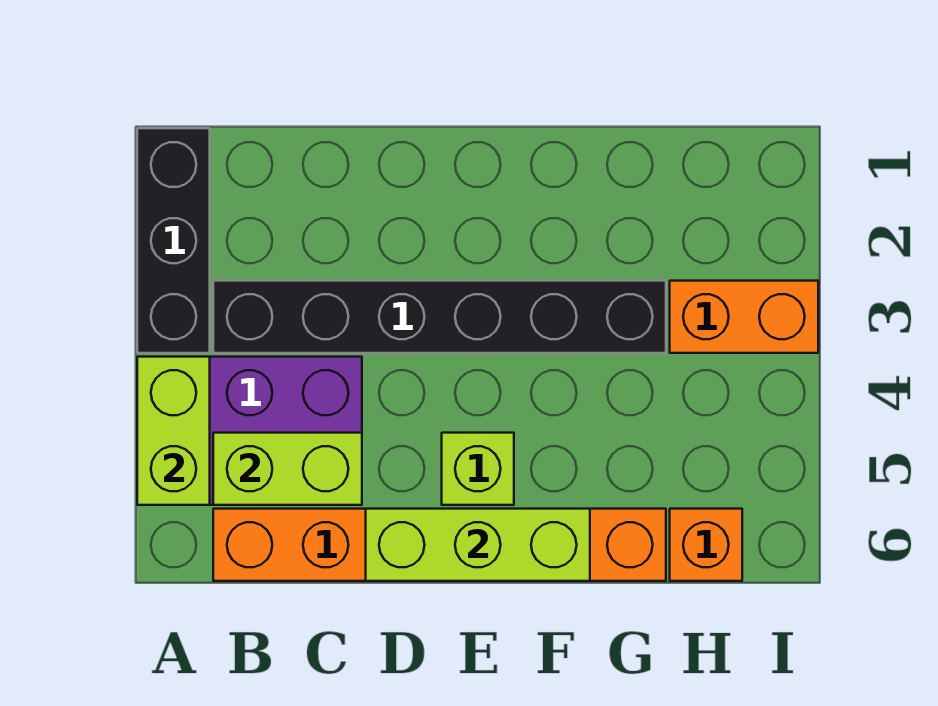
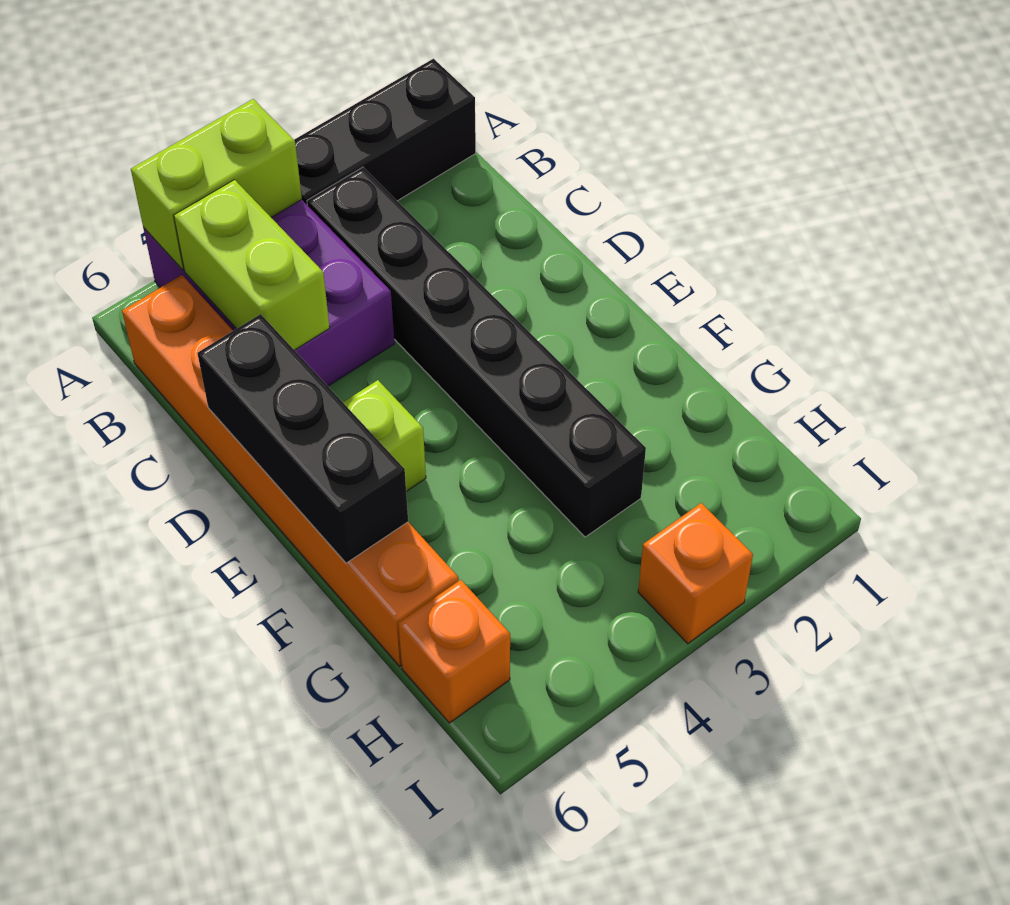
lime 1x3 brick [366,509,590,581] -> black 1x3 brick [197,314,408,563]
orange 1x2 brick [670,281,818,353] -> orange 1x1 brick [638,503,753,644]

